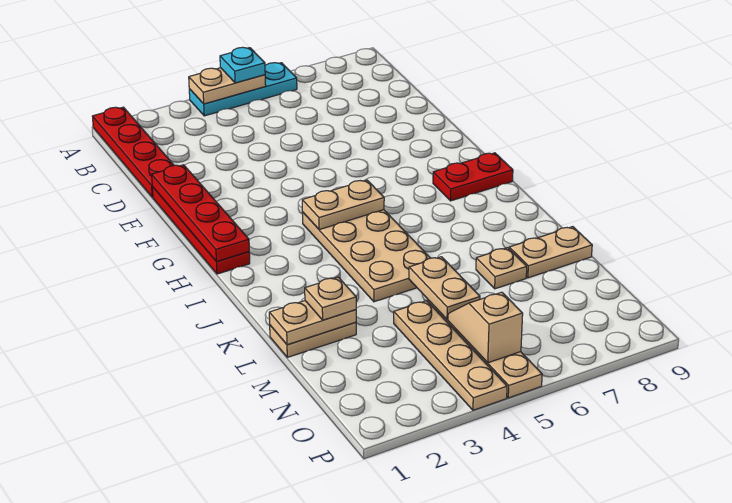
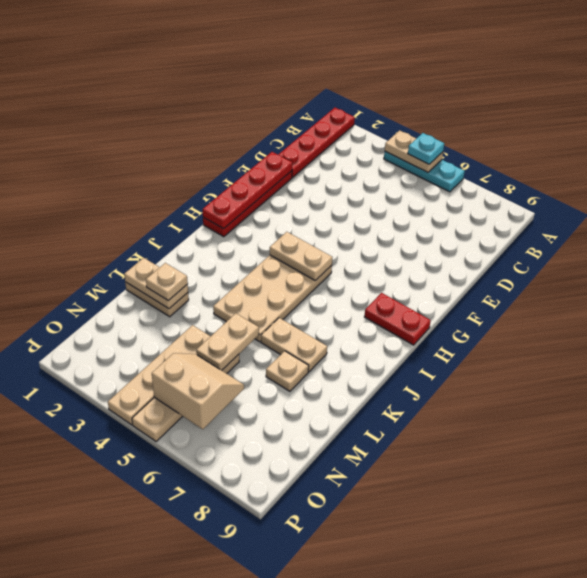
tan 1x2 plate [509,227,592,278] -> tan 1x2 plate moved to [261,318,327,372]
tan 1x2 slope [448,292,523,363] -> tan 2x2 slope [152,353,244,429]

